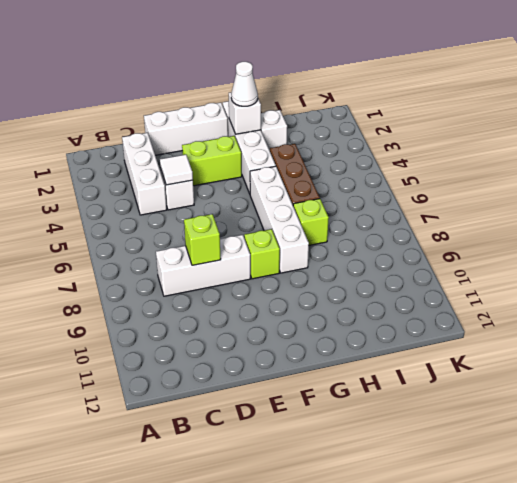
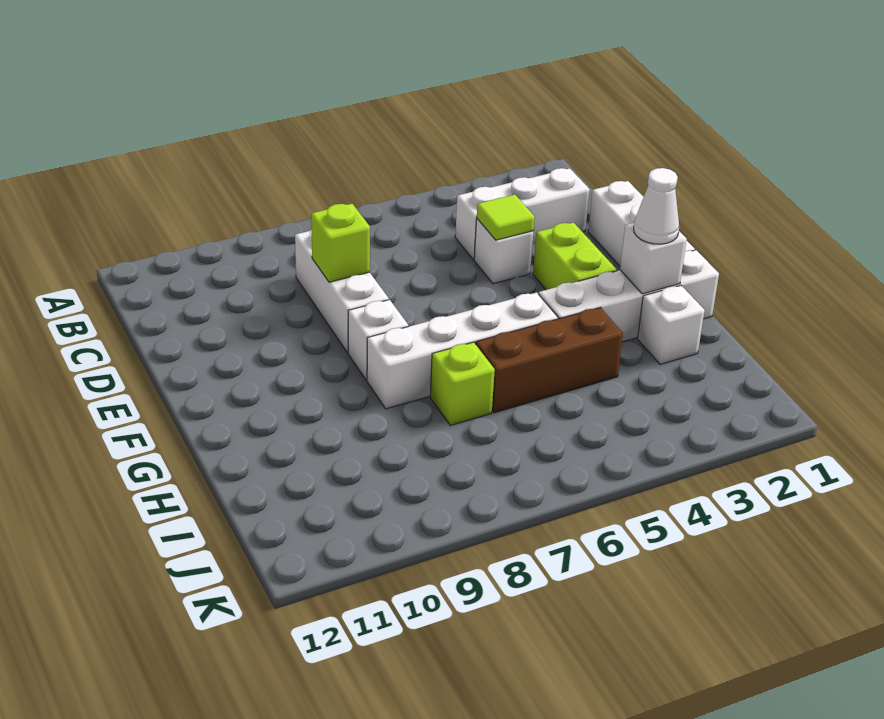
white 1x1 tile [160,154,193,185] -> lime 1x1 tile [477,195,535,240]
lime 1x1 brick [244,229,280,279] -> white 1x1 brick [348,300,408,380]

